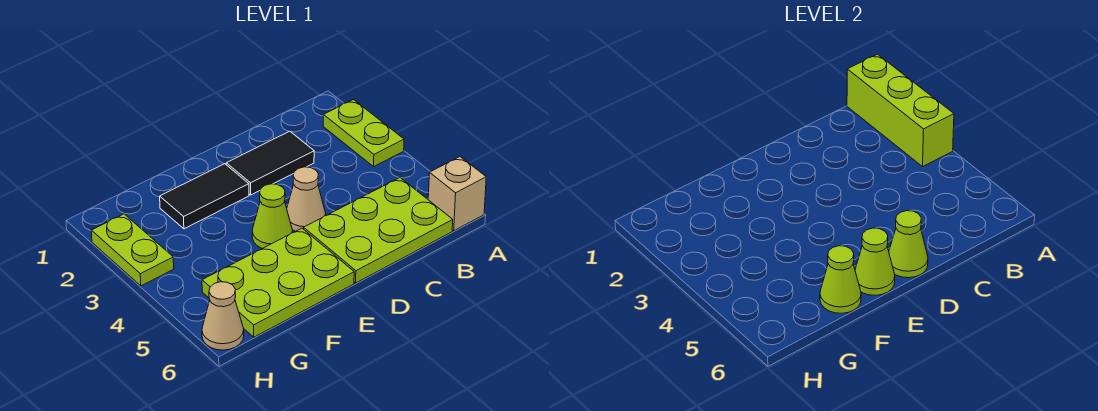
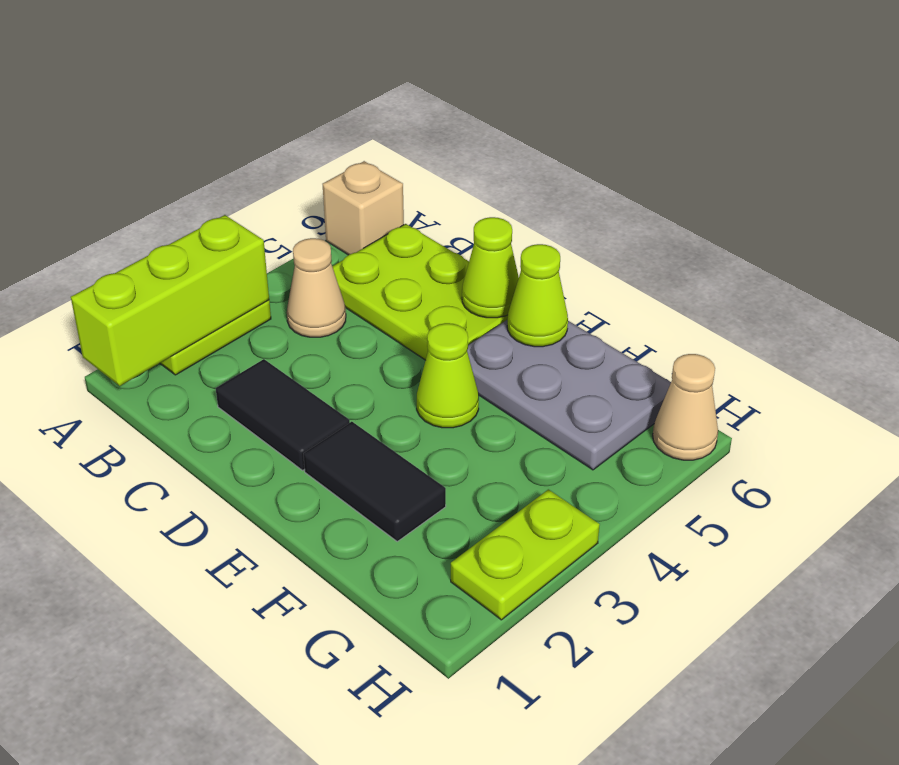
tan 1x1 cone [287,167,326,231] -> tan 1x1 cone moved to [287,238,346,337]
lime 2x3 plate [202,228,354,337] -> grey 2x3 plate [467,320,671,470]
lime 1x1 cone [820,246,861,313] -> none

